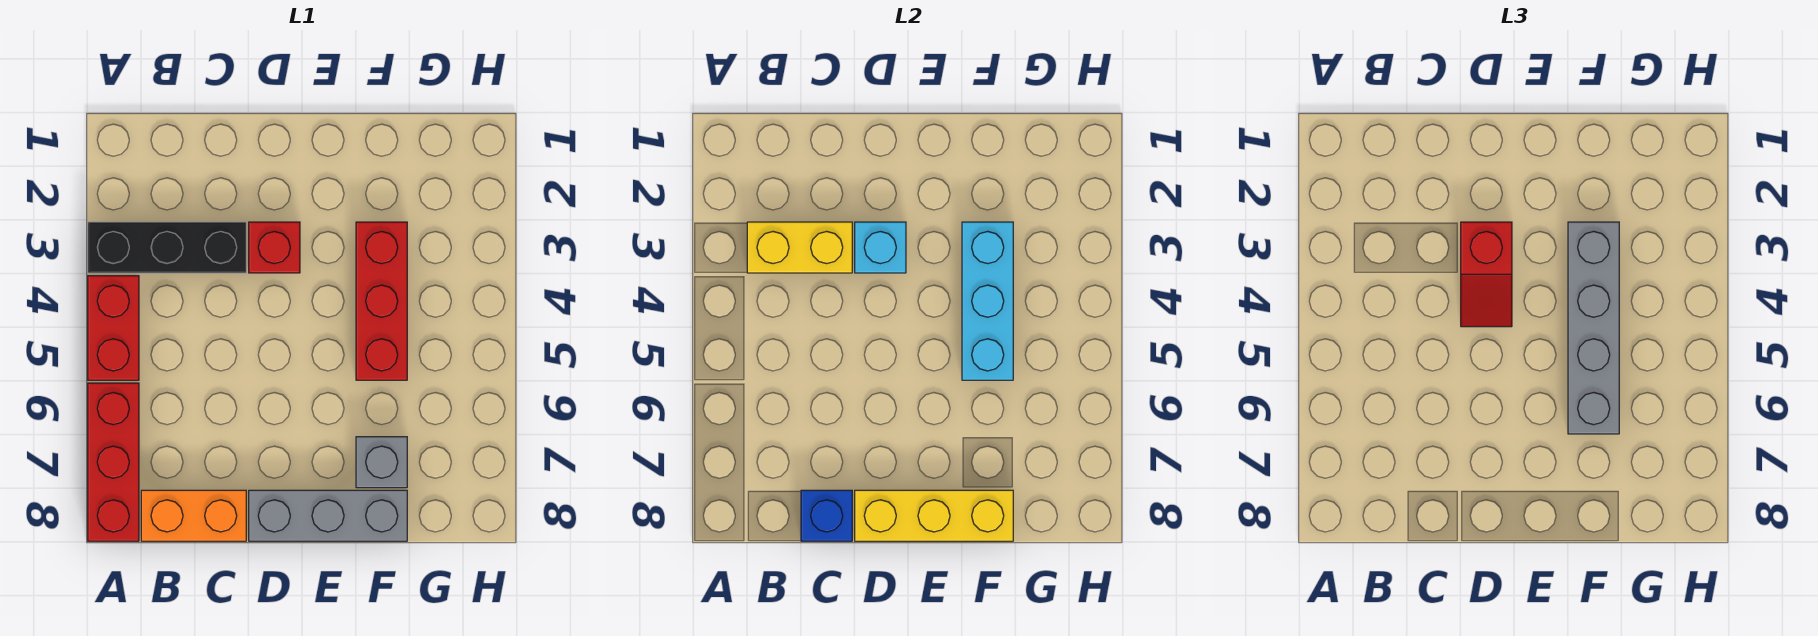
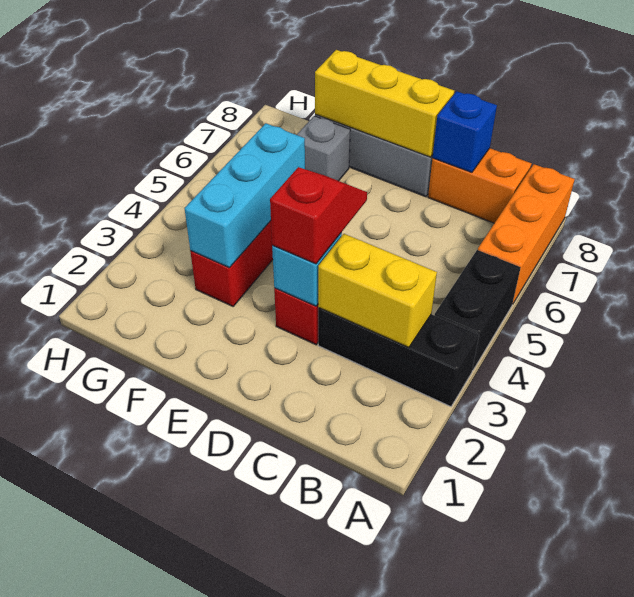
red 1x2 brick [88,276,139,380] -> black 1x2 brick [435,250,521,371]
red 1x3 brick [88,383,139,541] -> orange 1x3 brick [478,164,575,303]
grey 1x4 brick [1568,222,1619,434] -> none

